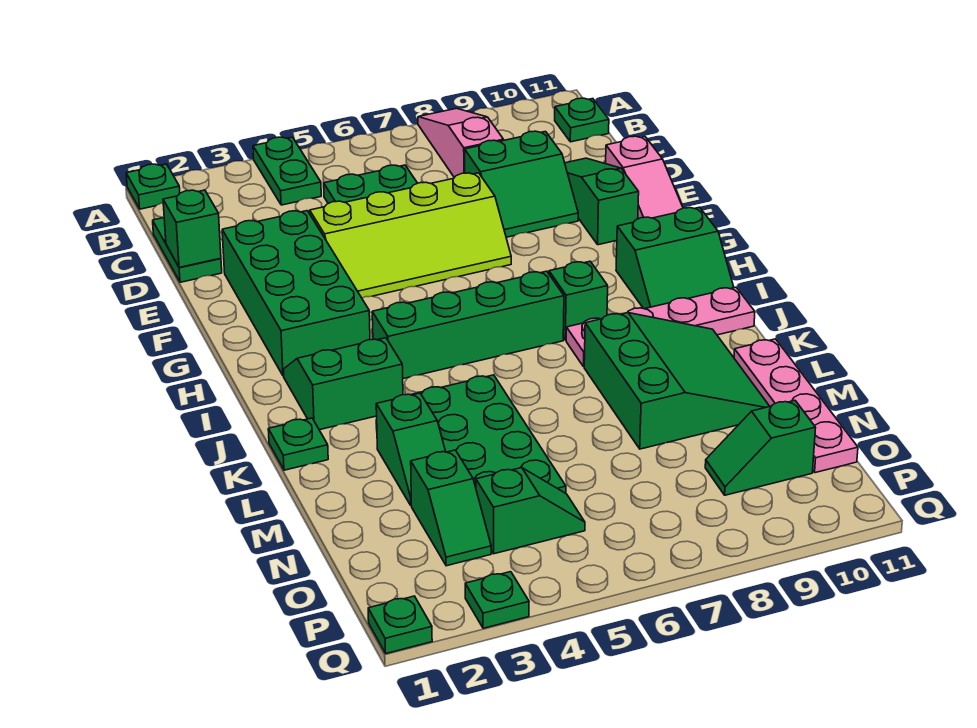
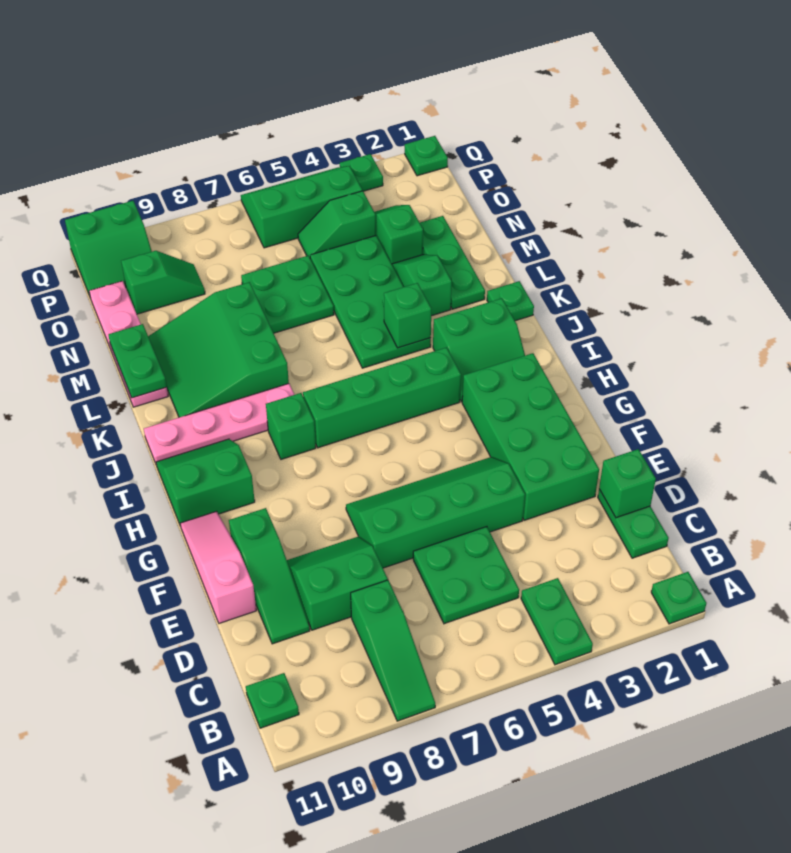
pink 1x3 slope [418,108,504,177] -> green 1x3 slope [351,580,435,721]
lime 2x4 slope [310,173,511,298] -> green 2x4 slope [346,457,525,568]
none -> green 1x1 brick [384,283,431,348]
none -> green 1x3 plate [420,216,485,309]
none -> green 1x2 plate [108,324,167,398]
none -> green 2x2 plate [241,255,334,333]
none -> green 2x3 slope [241,166,362,248]
none -> green 2x2 slope [65,201,152,296]

